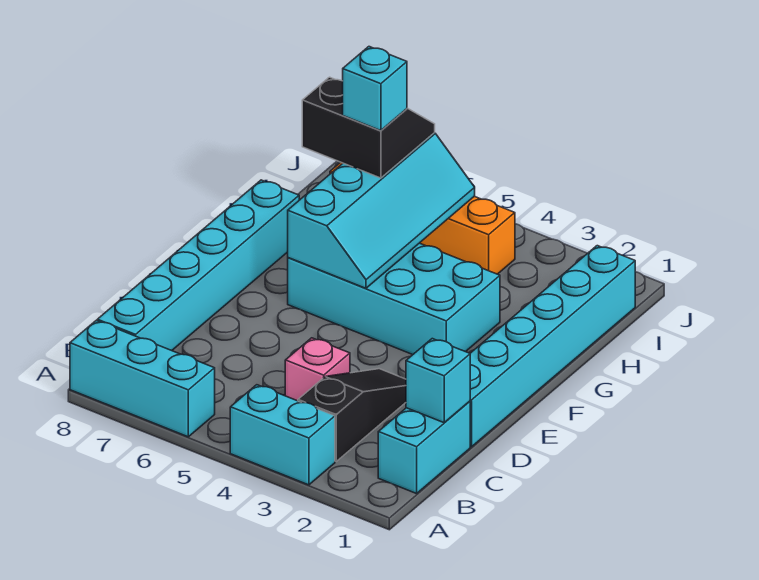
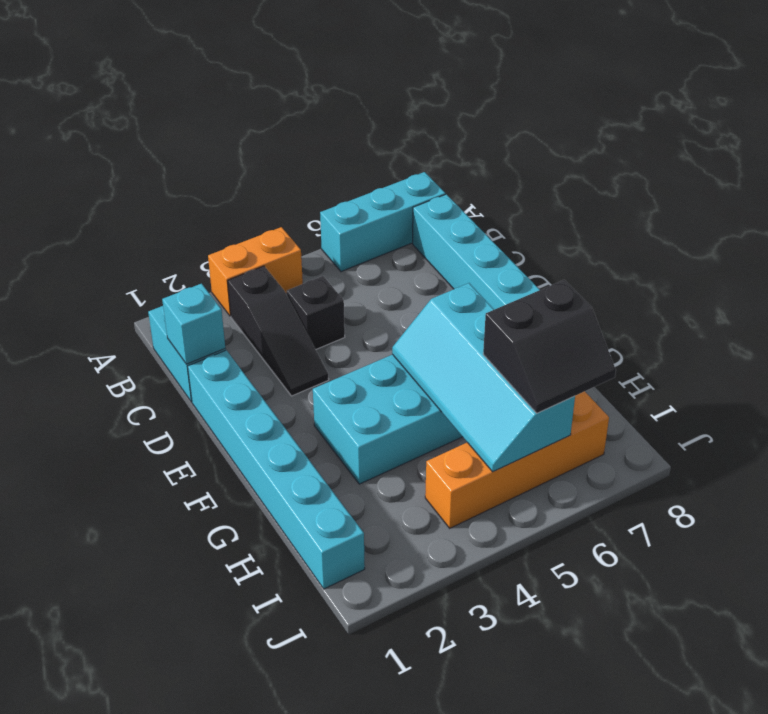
cyan 1x2 brick [230,385,335,485] -> orange 1x2 brick [208,227,303,316]
pink 1x1 brick [285,338,350,401] -> black 1x1 brick [287,276,345,349]
cyan 1x1 brick [343,47,407,131] -> none

